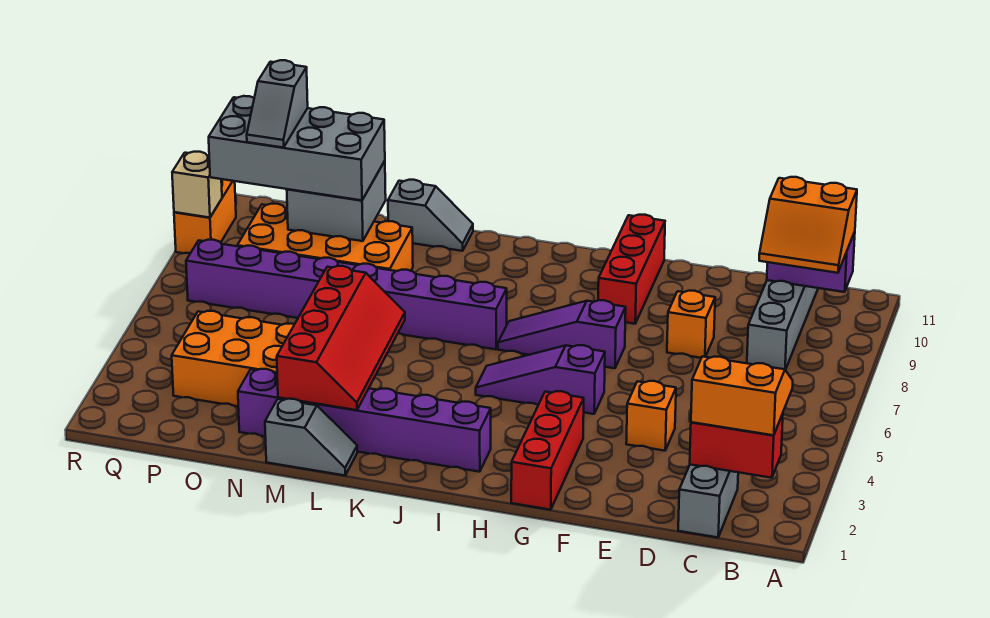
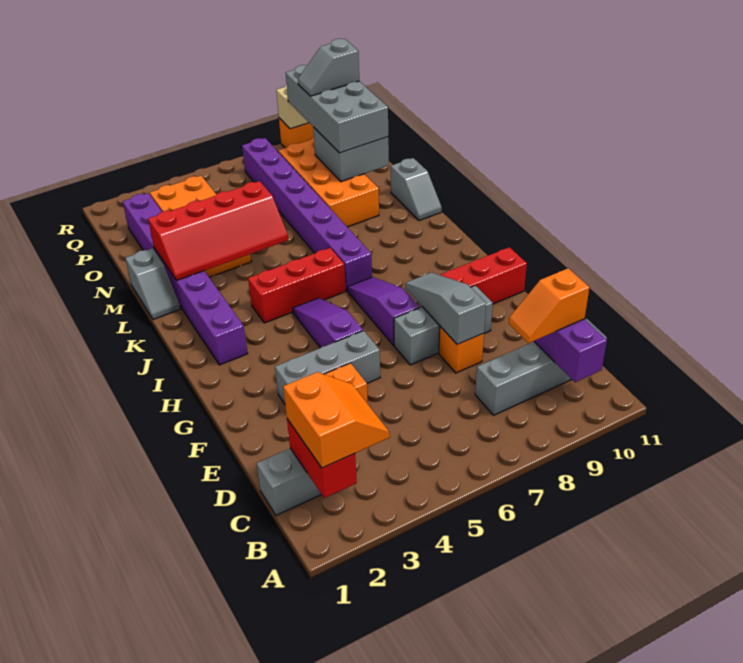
orange 2x2 slope [759,177,857,273] -> orange 1x2 slope [509,268,590,343]
none -> grey 1x3 slope [405,273,486,345]
none -> grey 1x3 brick [275,331,380,404]
none -> grey 1x3 brick [394,285,493,365]
red 1x3 brick [511,391,584,510] -> red 1x3 brick moved to [248,248,346,323]
purple 1x6 brick [238,369,491,472] -> purple 1x8 brick [123,193,248,365]

